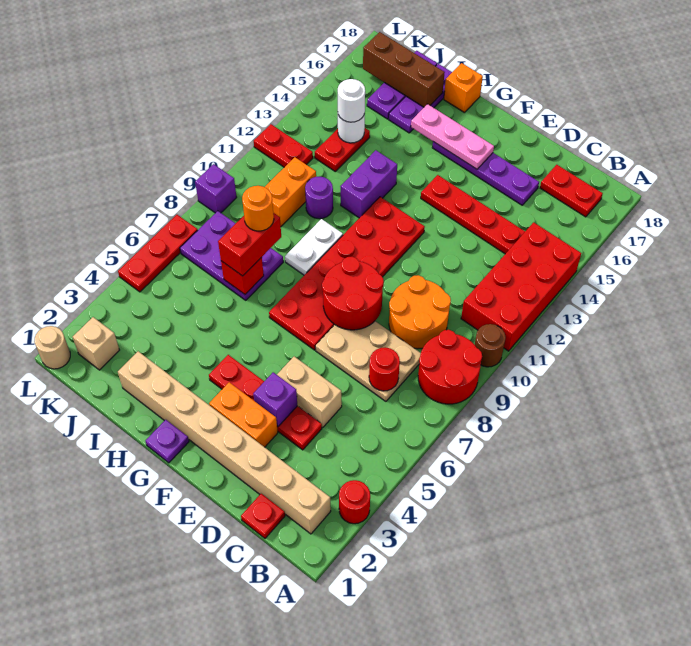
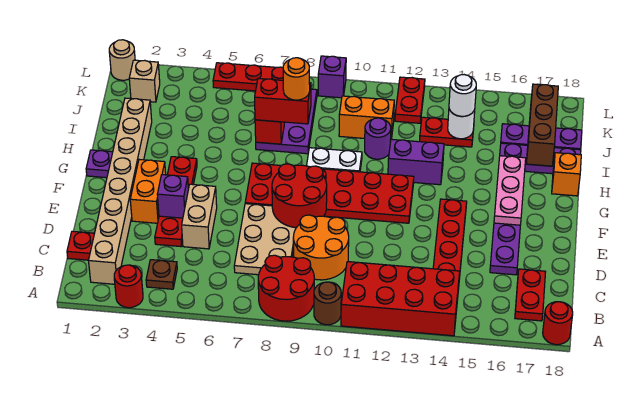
none -> brown 1x1 plate [146,260,177,289]
red 1x1 round brick [369,347,400,391] -> red 1x1 round brick moved to [543,302,573,345]

